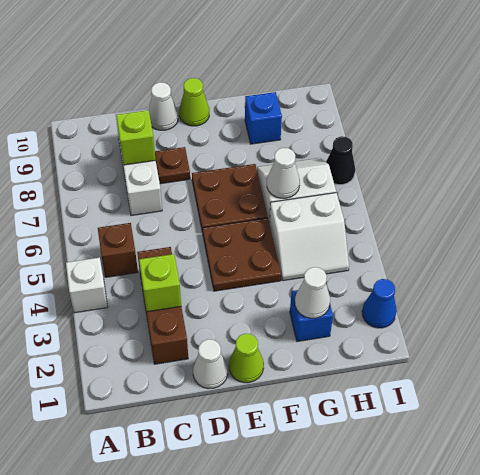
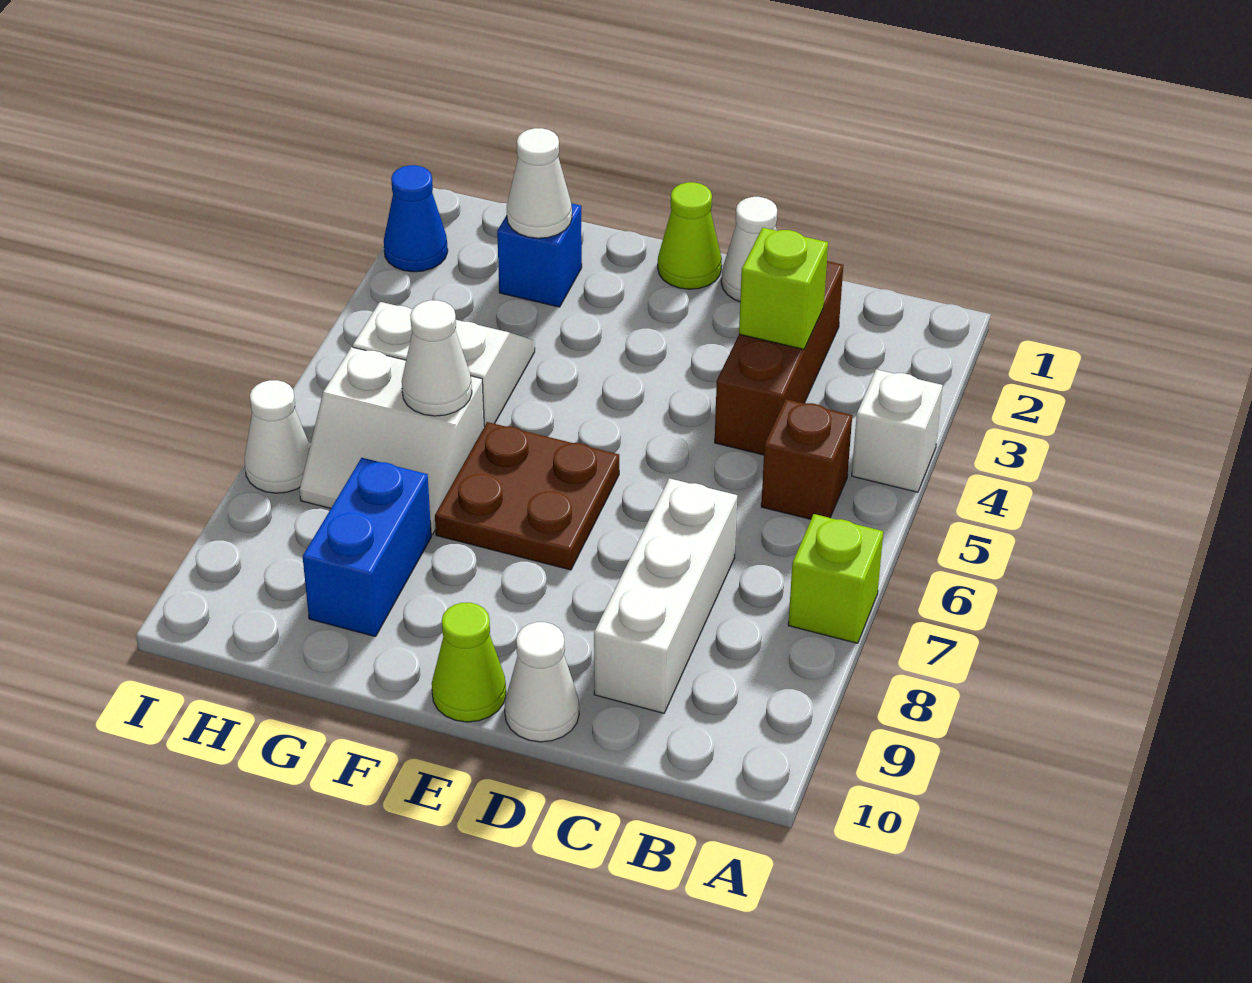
lime 1x1 brick [116,110,156,165] -> lime 1x1 brick moved to [788,514,883,643]
brown 1x1 plate [155,147,190,184] -> none
brown 2x2 plate [202,218,281,291] -> none
blue 1x1 brick [245,92,282,144] -> blue 1x2 brick [303,458,431,637]
black 1x1 cone [326,136,355,185] -> white 1x1 cone [244,380,310,493]

